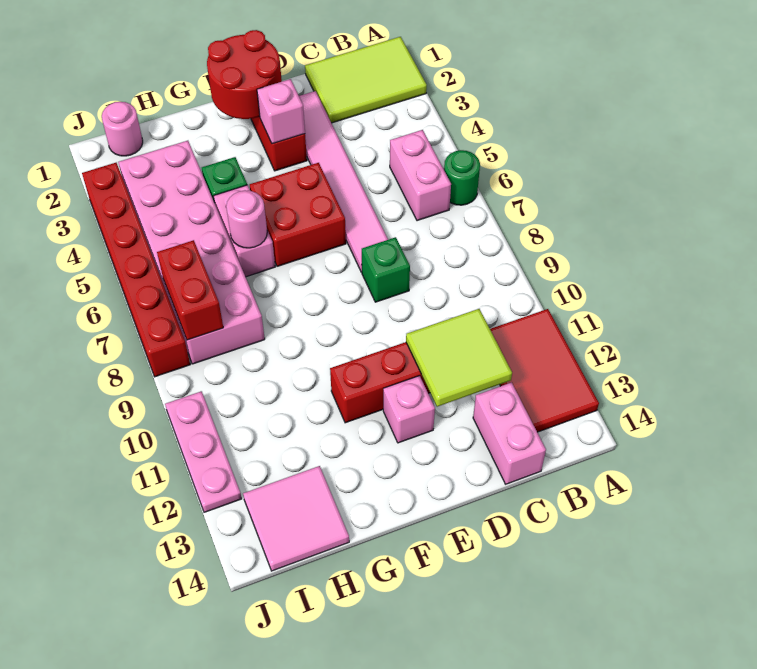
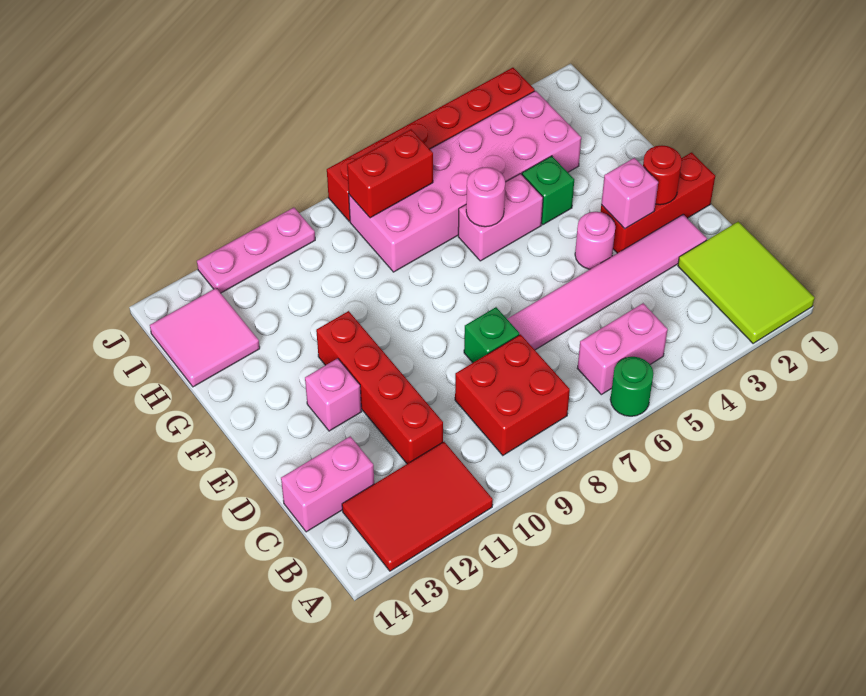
lime 2x2 tile [406,309,512,407] -> none
red 2x2 round brick [207,30,282,119] -> red 1x1 round brick [643,146,682,205]
red 2x2 brick [250,163,346,266] -> red 2x2 brick moved to [455,334,570,455]
pink 1x1 round brick [102,102,143,156] -> pink 1x1 round brick moved to [575,212,615,269]

